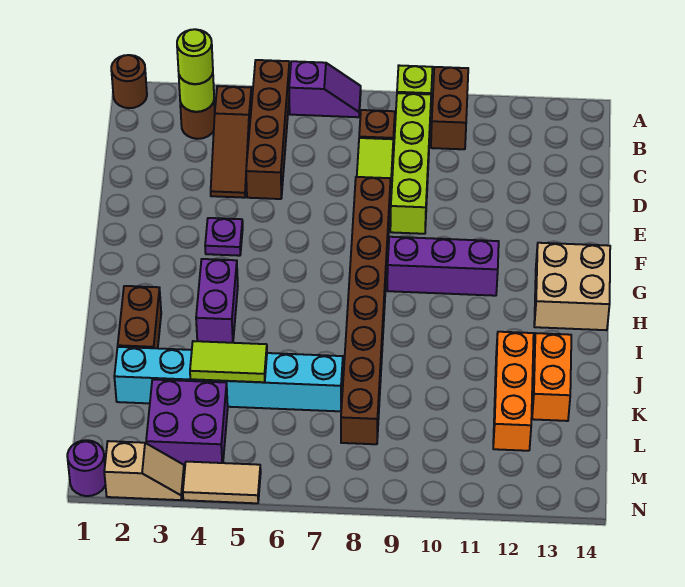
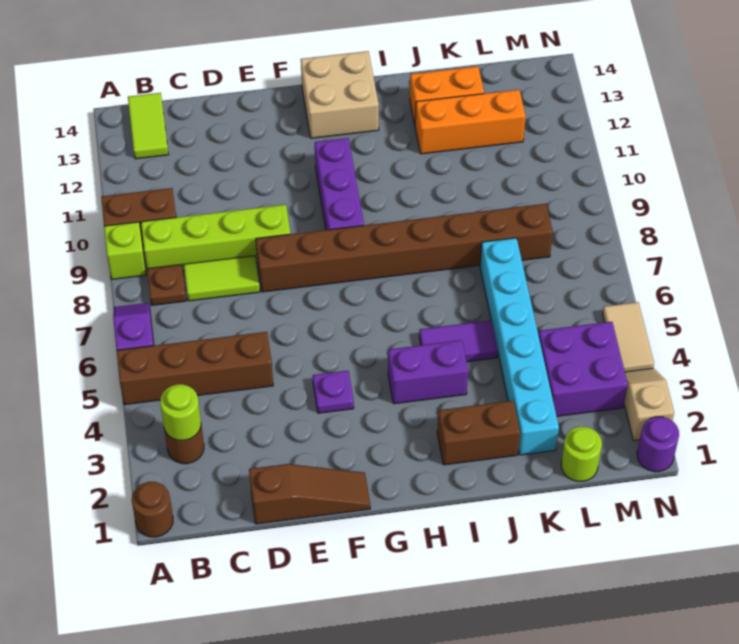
lime 1x1 round brick [177,29,213,84] -> lime 1x1 round brick moved to [561,427,602,481]
brown 1x3 slope [211,86,252,198] -> brown 1x3 slope moved to [249,464,370,524]
none -> purple 1x2 tile [419,320,498,362]
lime 1x2 tile [190,341,267,382] -> lime 1x2 tile moved to [128,93,169,159]

